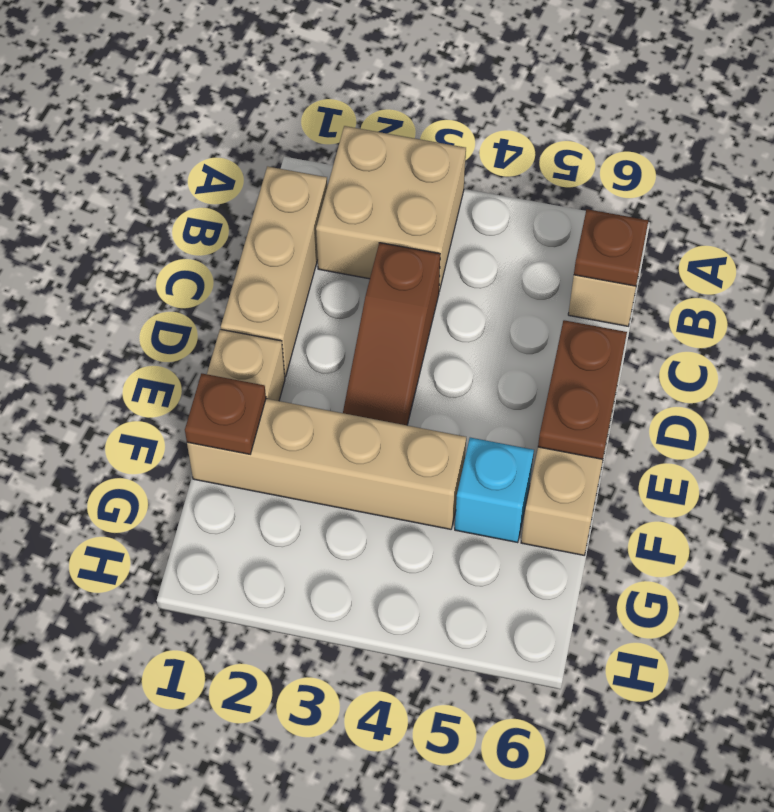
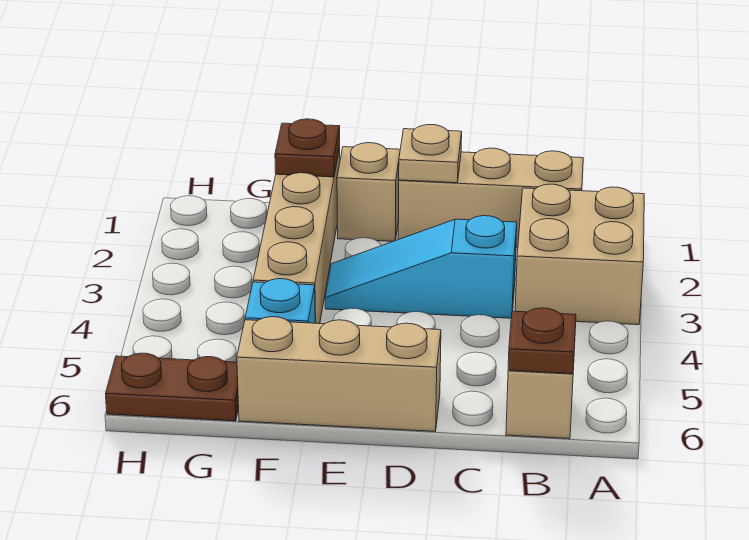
brown 1x3 slope [343,243,440,425] -> cyan 1x3 slope [325,216,517,318]
none -> tan 1x1 plate [399,125,462,183]
brown 1x2 plate [538,320,627,459] -> brown 1x2 plate moved to [106,353,239,421]

